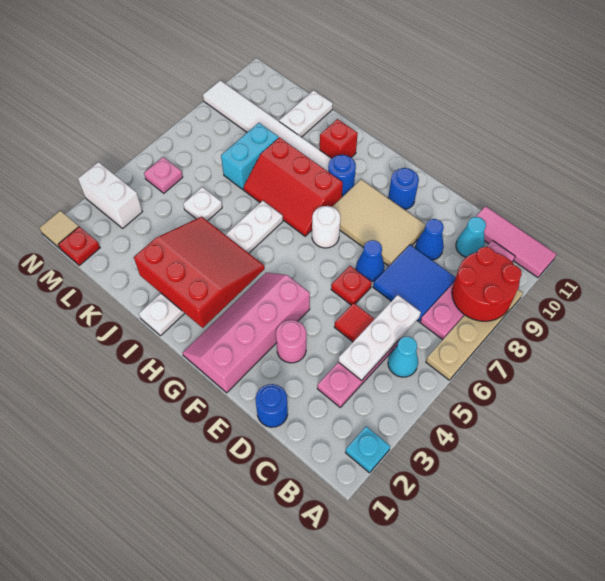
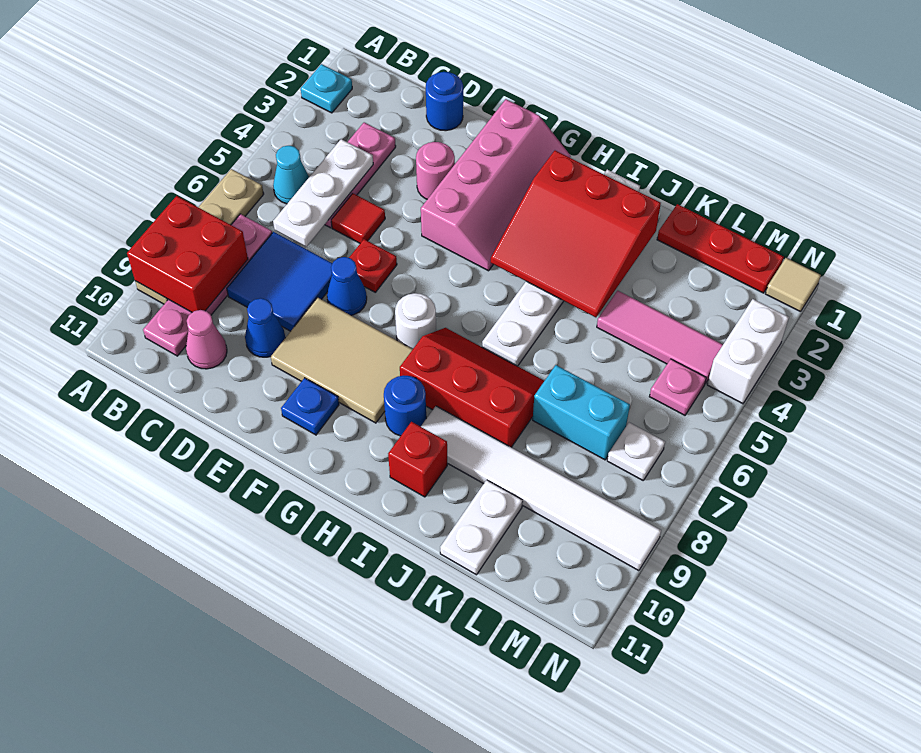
red 2x2 round brick [452,247,522,321] -> red 2x2 brick [127,196,248,312]
pink 1x3 tile [476,206,556,278] -> pink 1x3 tile moved to [597,291,723,384]
cyan 1x1 cone [456,217,486,257] -> pink 1x1 cone [186,310,227,369]
blue 1x1 round brick [388,168,419,210] -> blue 1x1 plate [281,378,339,435]
white 1x1 plate [183,187,222,221] -> white 1x1 plate moved to [607,423,665,480]
cyan 1x2 brick [221,123,278,189] -> cyan 1x2 brick turned to [533,365,630,460]
red 1x1 plate [59,227,100,266] -> red 1x3 plate [657,204,784,293]
white 1x2 brick [78,162,142,228] -> white 1x2 brick turned to [707,299,789,404]

